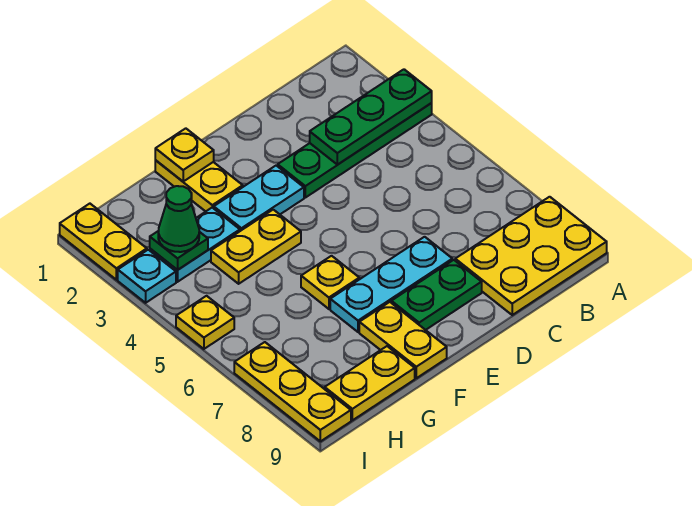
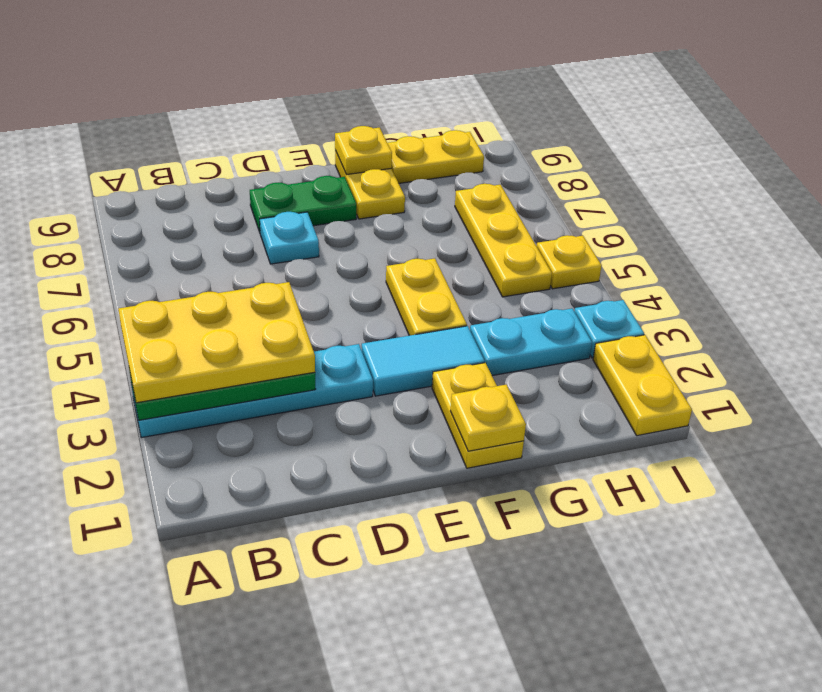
green 1x4 plate [278,103,432,198] -> cyan 1x4 plate [132,344,373,438]
yellow 2x3 plate [455,197,607,315] -> yellow 2x3 plate moved to [118,282,315,403]
cyan 1x3 plate [330,237,452,332] -> cyan 1x1 plate [260,212,319,264]
cyan 1x2 plate [214,166,304,231] -> cyan 1x2 tile [362,326,485,396]
yellow 1x2 plate [211,210,301,284] -> yellow 1x2 plate turned to [386,258,467,336]
yellow 1x1 plate [301,256,359,309] -> yellow 1x1 plate moved to [335,126,392,175]
green 1x1 plate [150,231,208,270] -> none
green 1x1 cone [158,186,199,252] -> none
yellow 1x3 plate [234,342,351,441] -> yellow 1x3 plate moved to [455,184,552,297]

